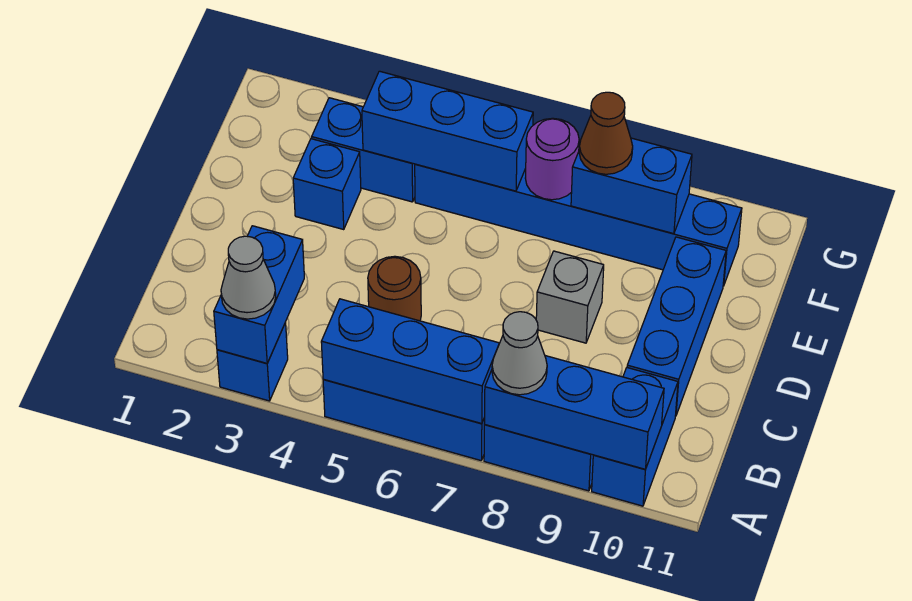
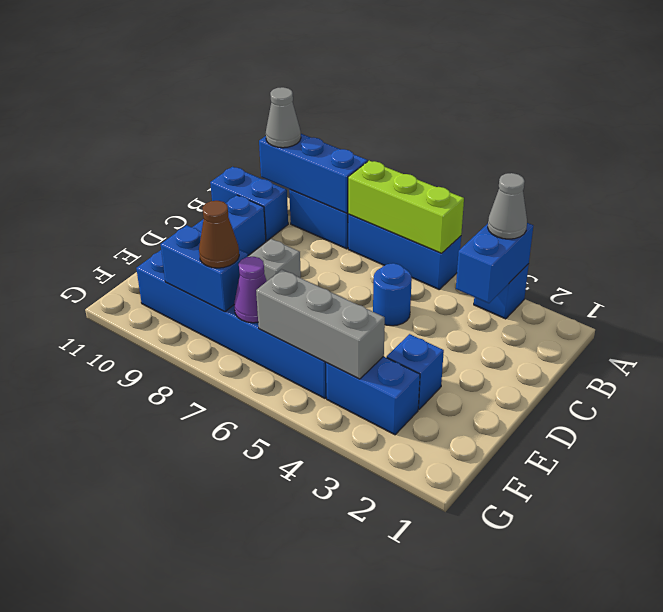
blue 1x3 brick [321,299,499,424] -> lime 1x3 brick [348,161,464,253]
grey 1x1 cone [492,312,547,395] -> grey 1x1 cone moved to [266,87,301,148]
blue 1x2 brick [592,368,678,506] -> blue 1x2 brick turned to [210,167,288,241]
brown 1x1 round brick [368,256,421,321] -> blue 1x1 round brick [373,263,412,326]
blue 1x3 brick [362,71,533,191] -> grey 1x3 brick [256,269,385,379]
purple 1x1 round brick [525,118,579,200] -> purple 1x1 cone [234,257,267,323]

